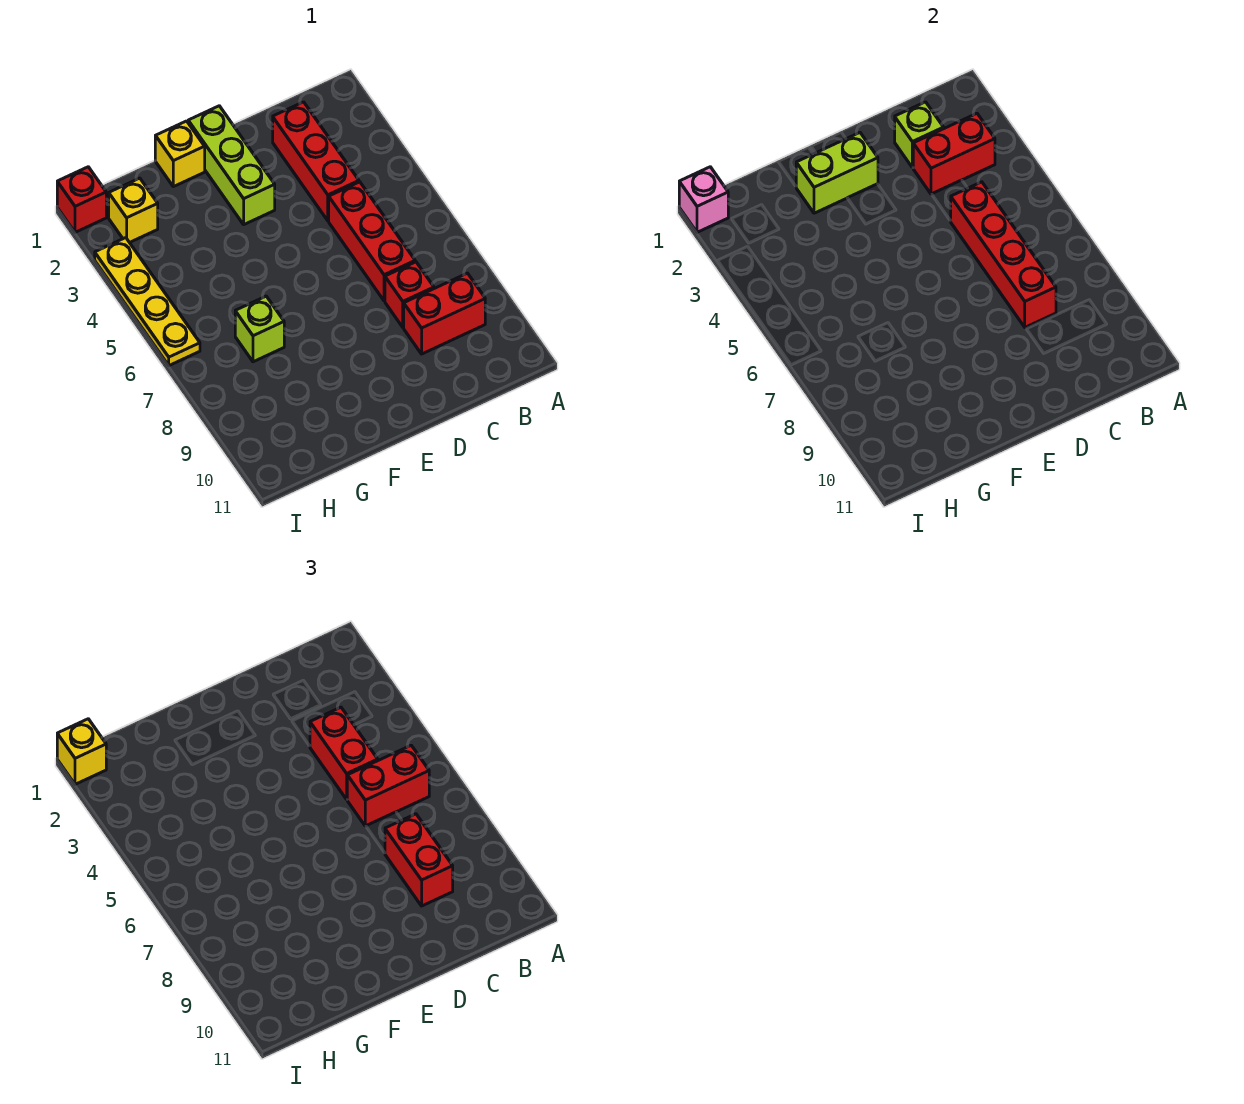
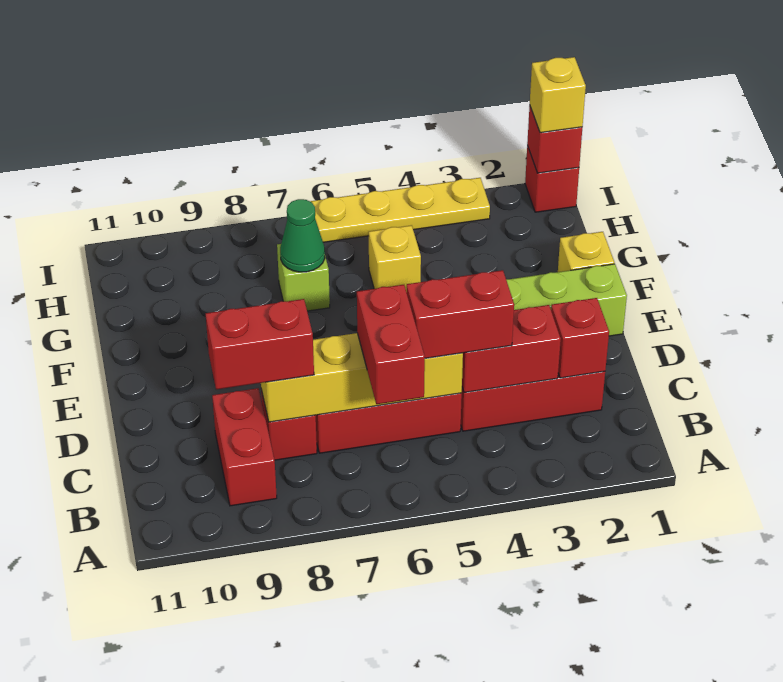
red 1x2 brick [913,114,995,194] -> red 1x2 brick turned to [462,305,561,393]
lime 1x1 brick [895,102,944,168] -> red 1x1 brick [551,298,609,378]
red 1x4 brick [951,182,1056,327] -> yellow 1x4 brick [261,333,463,422]
lime 1x2 brick [796,133,878,213] -> none
none -> green 1x1 cone [280,199,325,272]
yellow 1x1 brick [109,178,158,242] -> yellow 1x1 brick moved to [369,225,421,292]
pink 1x1 brick [679,167,728,232] -> red 1x1 brick [527,106,582,173]

